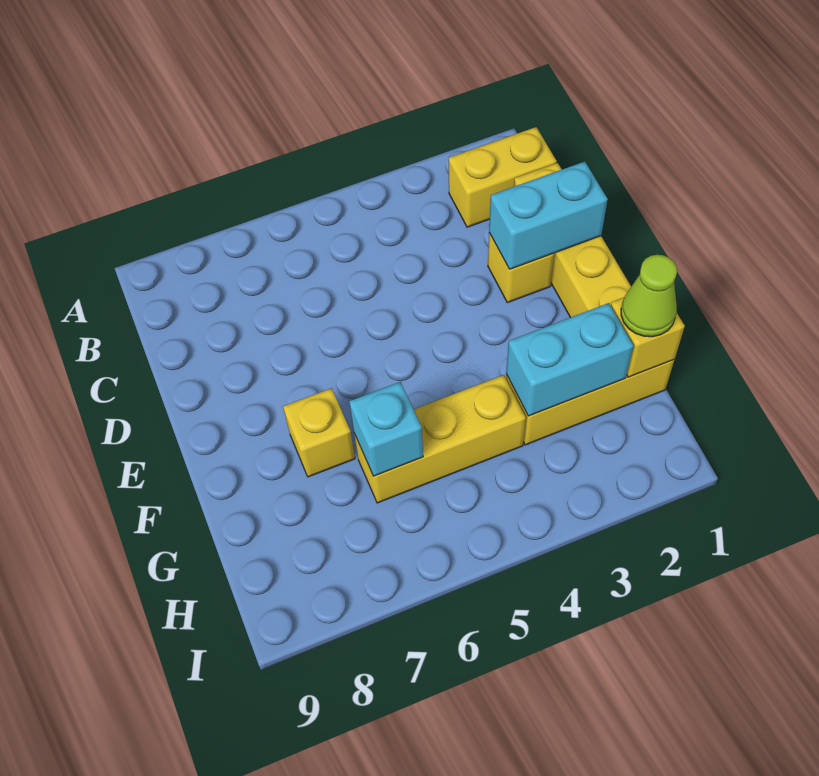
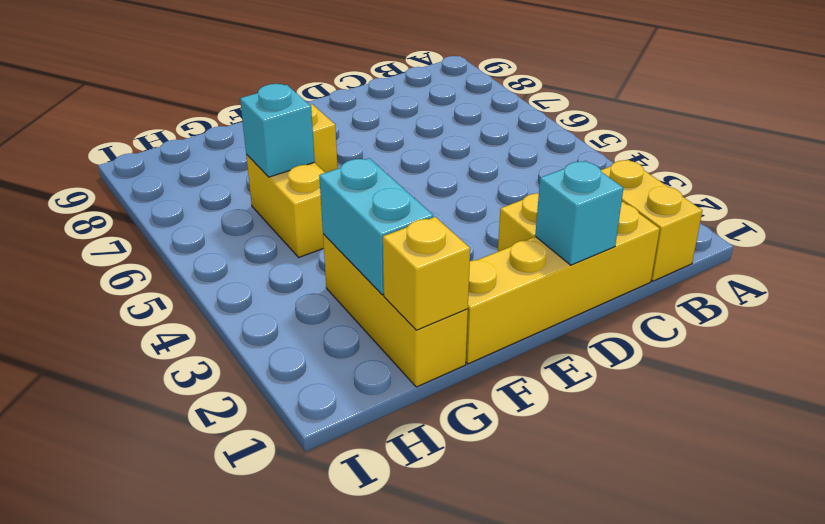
cyan 1x2 brick [489,162,608,269] -> cyan 1x1 brick [535,161,623,265]
lime 1x1 cone [621,255,677,337] -> none
yellow 1x3 brick [354,375,526,503] -> yellow 1x2 brick [246,155,325,257]

